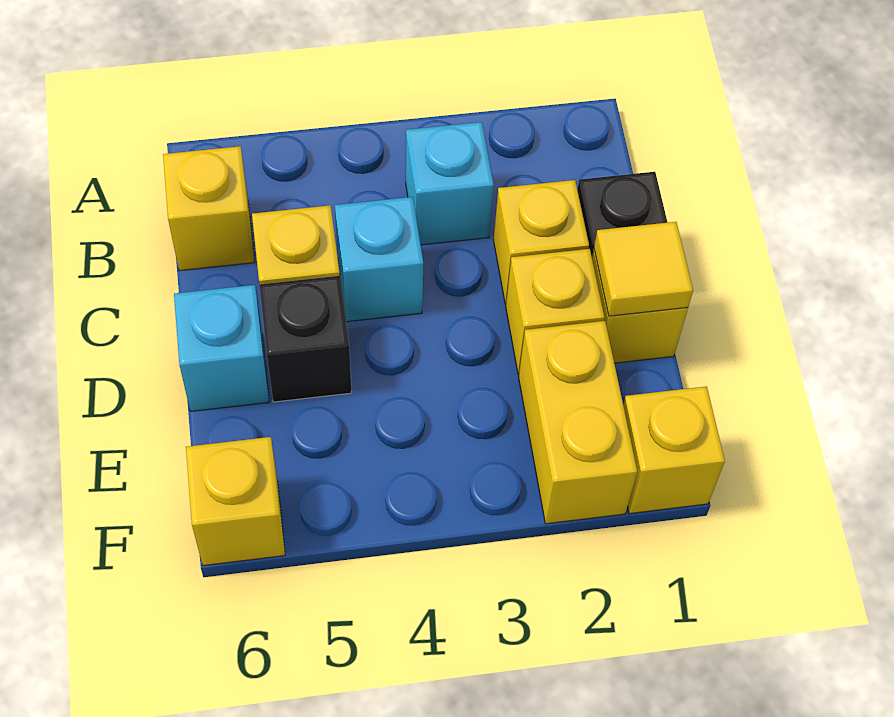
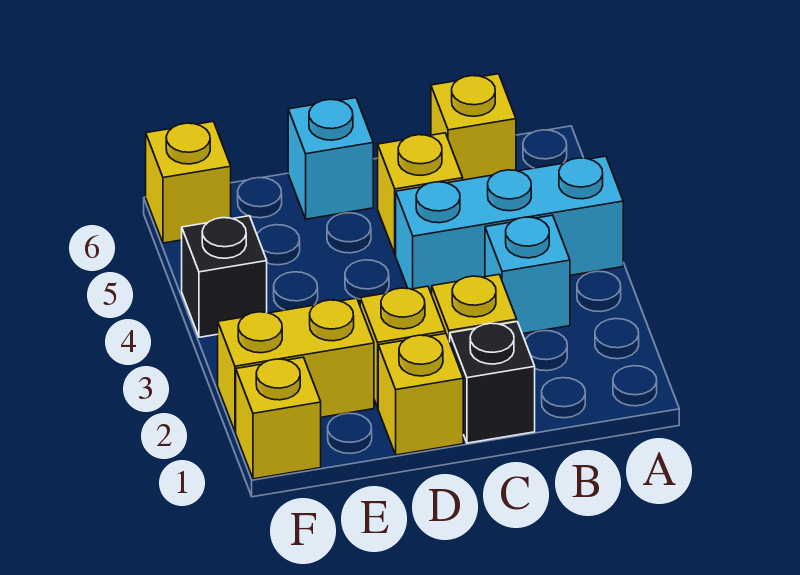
cyan 1x1 brick [335,197,423,322] -> cyan 1x3 brick [396,156,623,294]
yellow 1x1 tile [594,222,693,316] -> none
black 1x1 brick [259,276,352,402] -> black 1x1 brick moved to [182,216,267,337]

